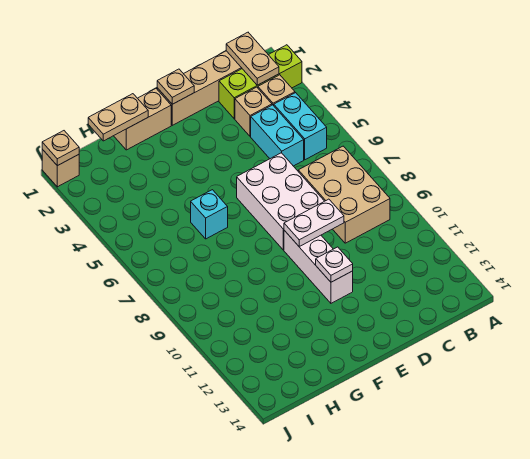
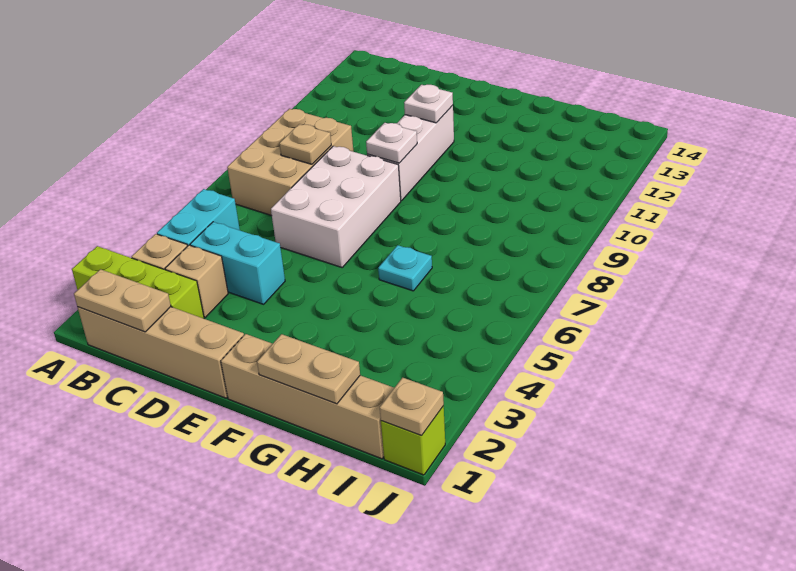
tan 1x2 plate [226,32,279,85] -> tan 1x2 plate turned to [74,269,171,332]
cyan 1x2 brick [251,105,304,166] -> cyan 1x2 brick turned to [190,222,285,304]
white 1x2 plate [284,199,344,246] -> white 1x1 plate [366,123,417,163]
tan 1x1 plate [157,69,194,104] -> tan 1x1 plate moved to [279,124,331,164]
tan 1x2 brick [114,89,171,150] -> tan 1x4 brick [221,334,394,459]
cyan 1x1 brick [191,190,228,239] -> cyan 1x1 plate [378,245,432,291]
tan 1x1 brick [42,149,79,187] -> lime 1x1 brick [381,406,445,475]

